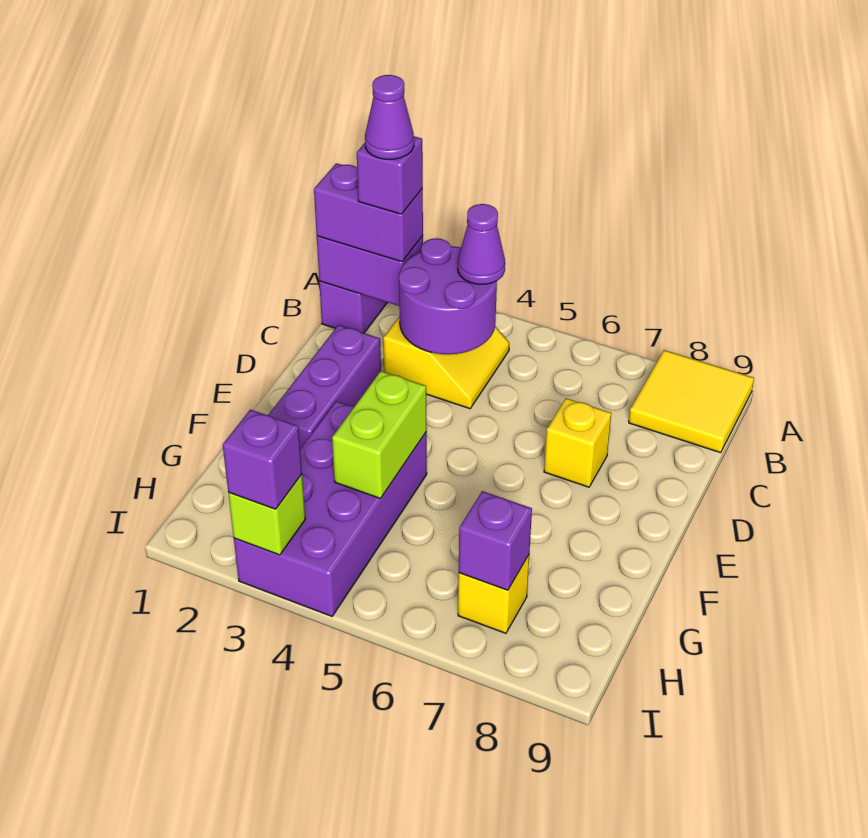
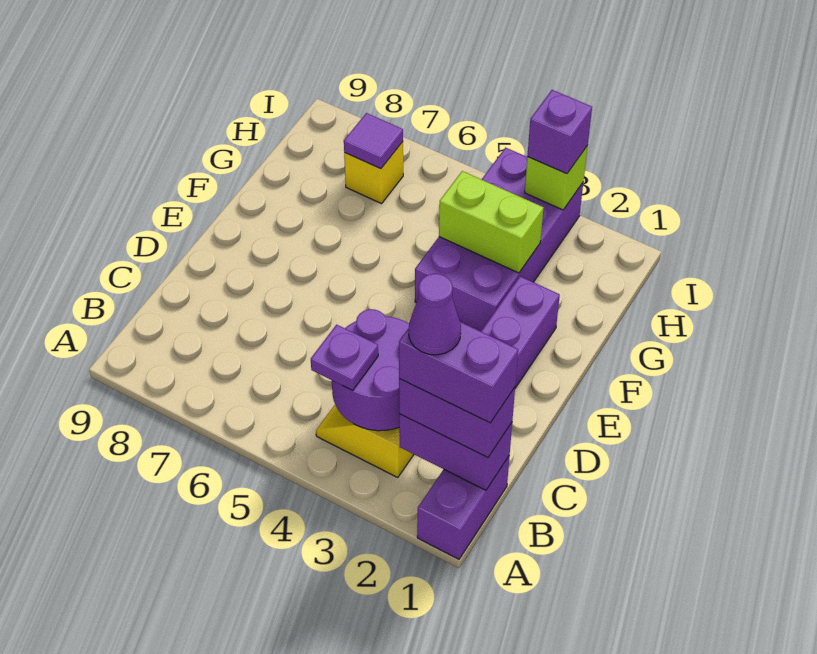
yellow 2x2 tile [629,350,754,453] -> none
purple 1x1 brick [357,136,423,214] -> purple 1x2 brick [399,322,518,423]
purple 1x1 cone [458,204,505,284] -> purple 1x1 plate [311,325,378,391]
yellow 1x1 brick [544,398,611,487] -> none
lime 1x2 brick [332,371,427,498] -> lime 1x2 brick turned to [439,171,543,273]
purple 1x1 brick [459,491,532,590] -> purple 1x1 tile [344,113,403,169]

